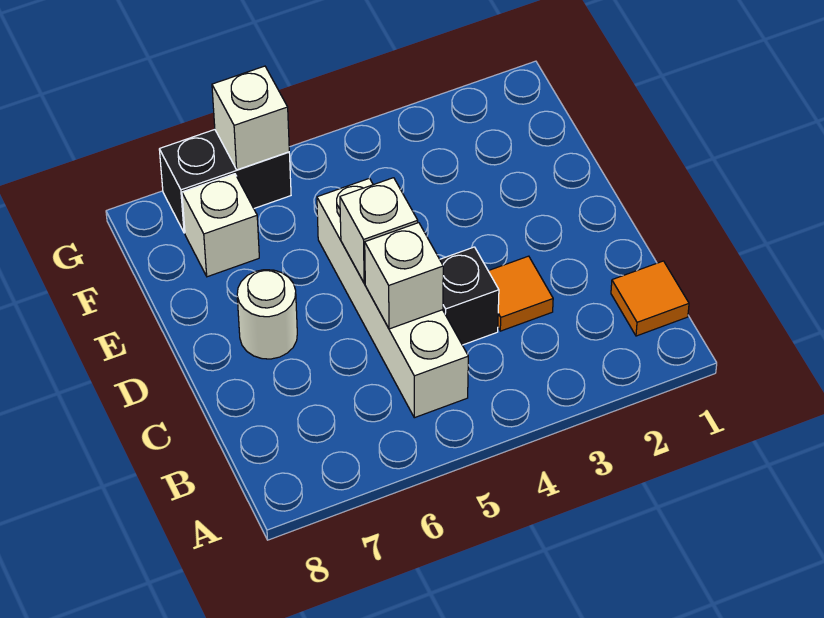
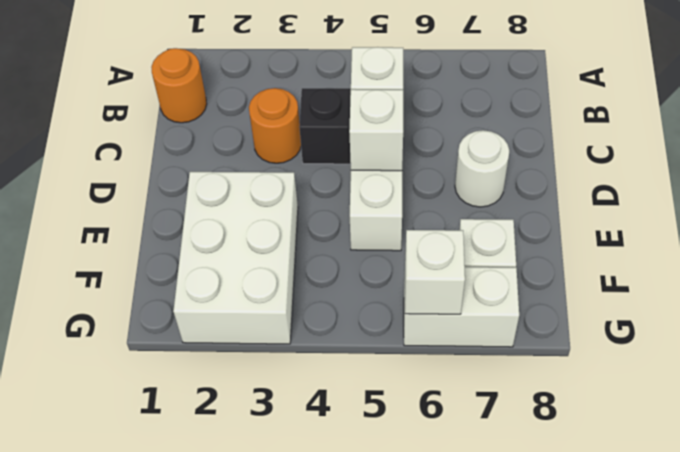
orange 1x1 tile [611,261,689,336] -> orange 1x1 round brick [151,48,207,123]
orange 1x1 tile [488,256,553,331] -> orange 1x1 round brick [249,88,301,163]
none -> white 2x3 brick [173,172,298,344]
black 1x2 brick [159,130,291,233] -> white 1x2 brick [404,267,519,347]

